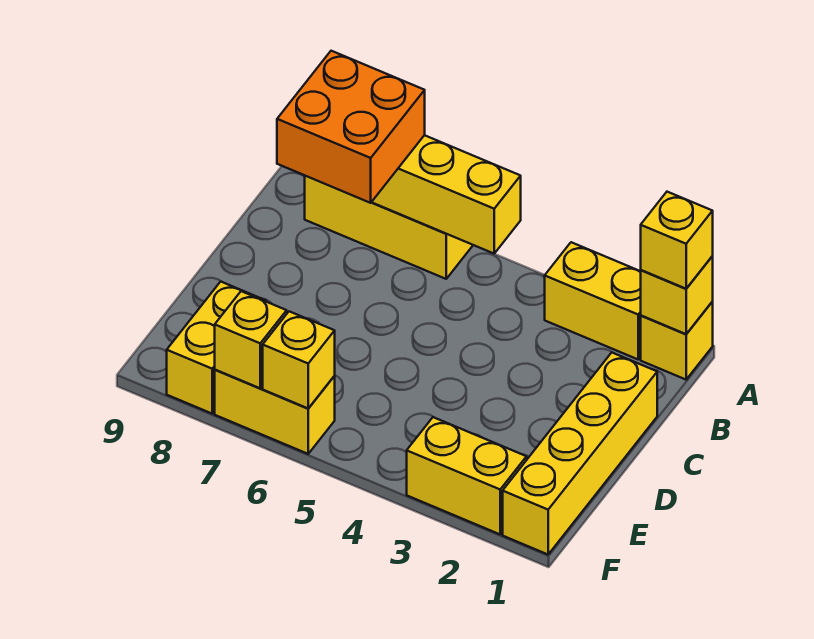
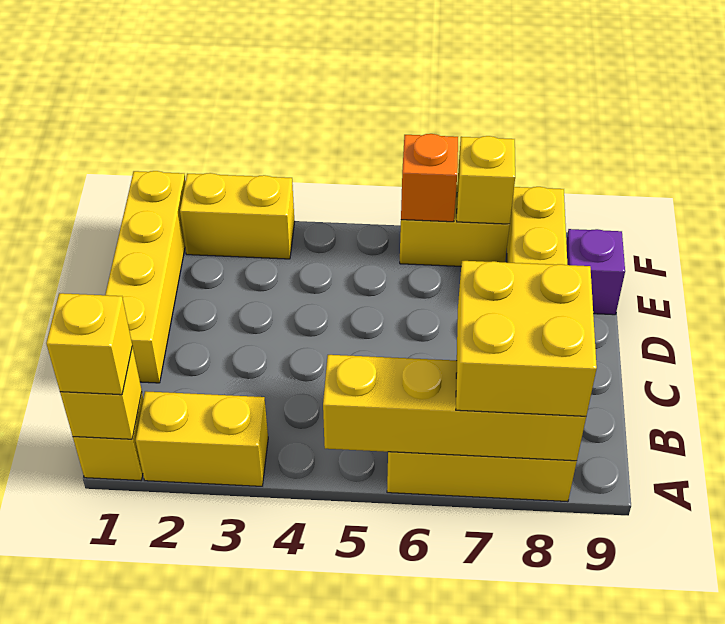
orange 2x2 brick [277,51,425,203] -> yellow 2x2 brick [456,261,597,416]
none -> purple 1x1 brick [566,229,625,315]
yellow 1x1 brick [263,311,335,408] -> orange 1x1 brick [401,134,458,222]

